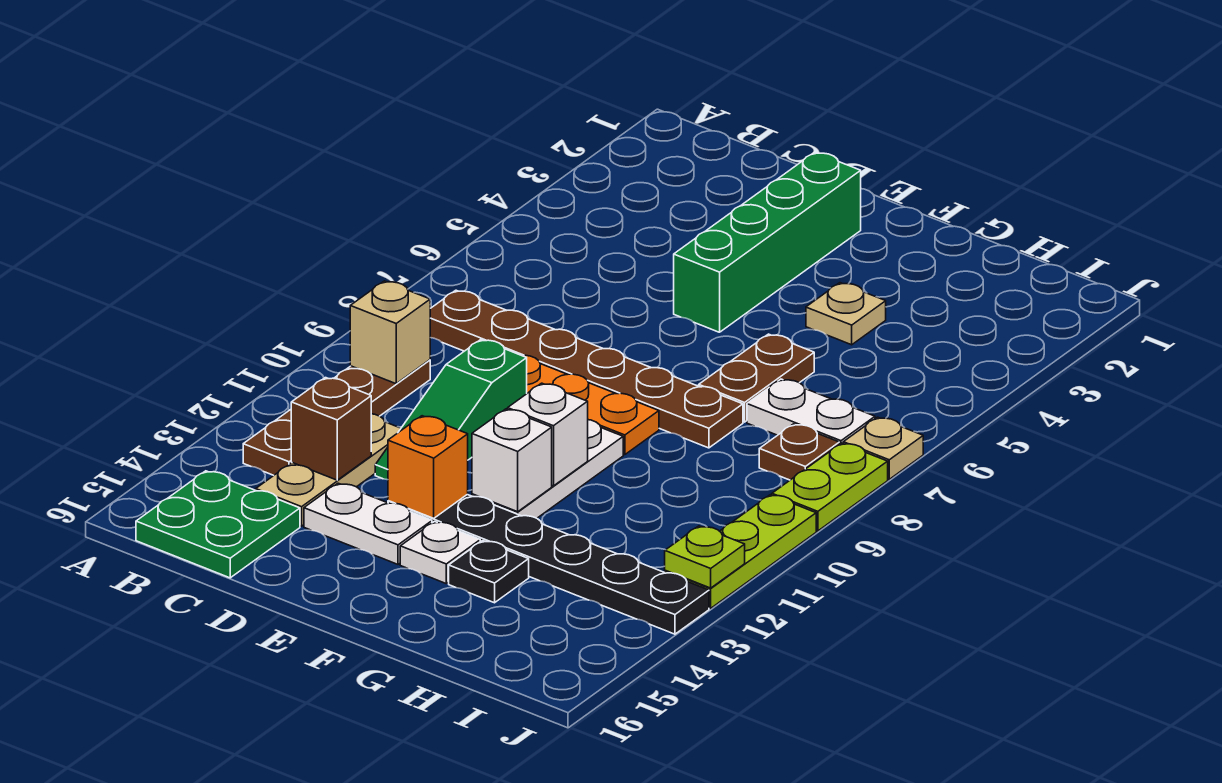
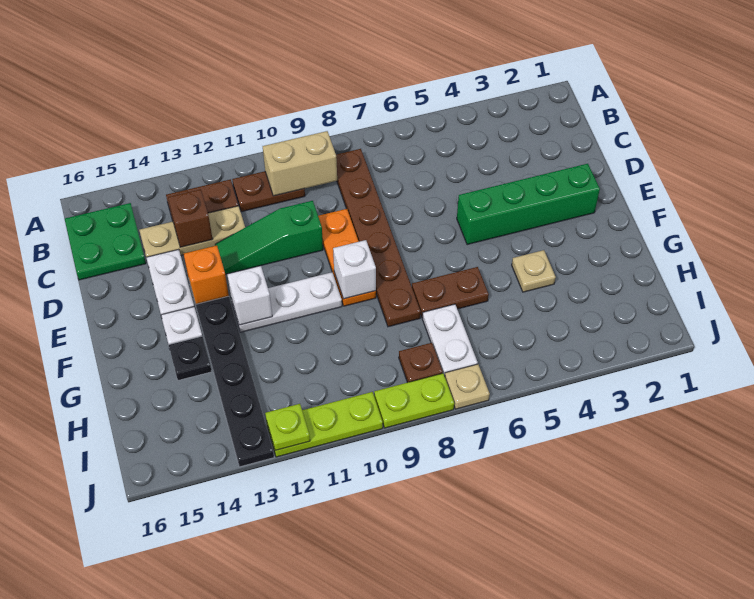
tan 1x1 brick [350,281,430,384] -> tan 1x2 brick [263,131,337,196]
white 1x1 brick [508,383,588,486] -> white 1x1 brick moved to [333,240,376,299]

